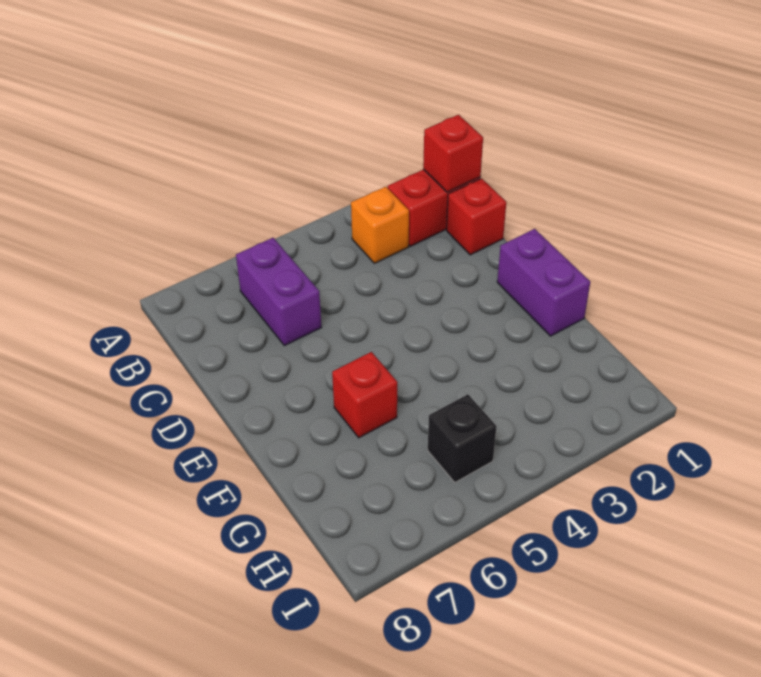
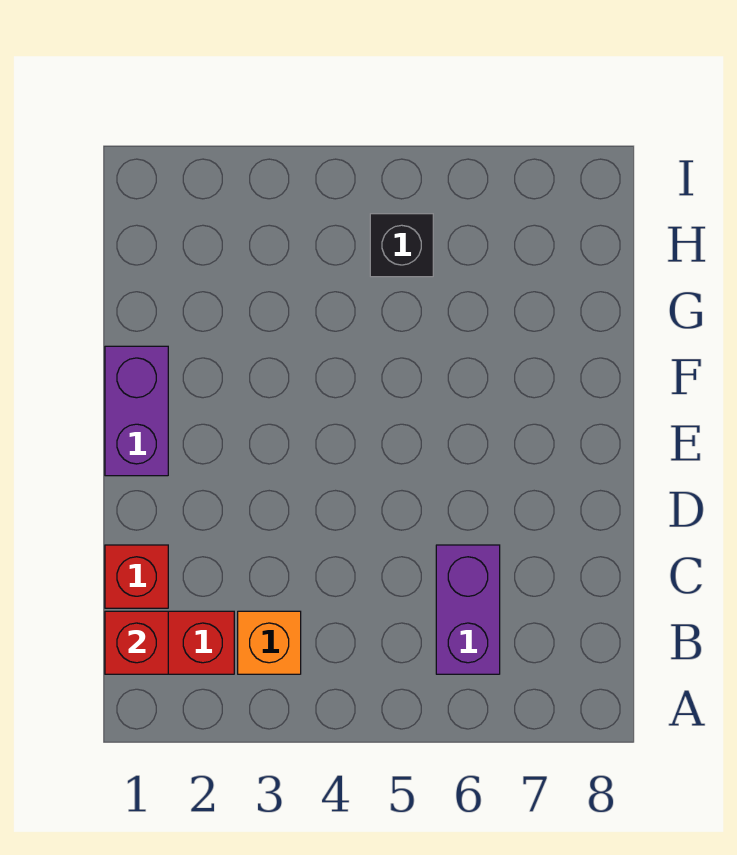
red 1x1 brick [332,352,397,438] -> none

